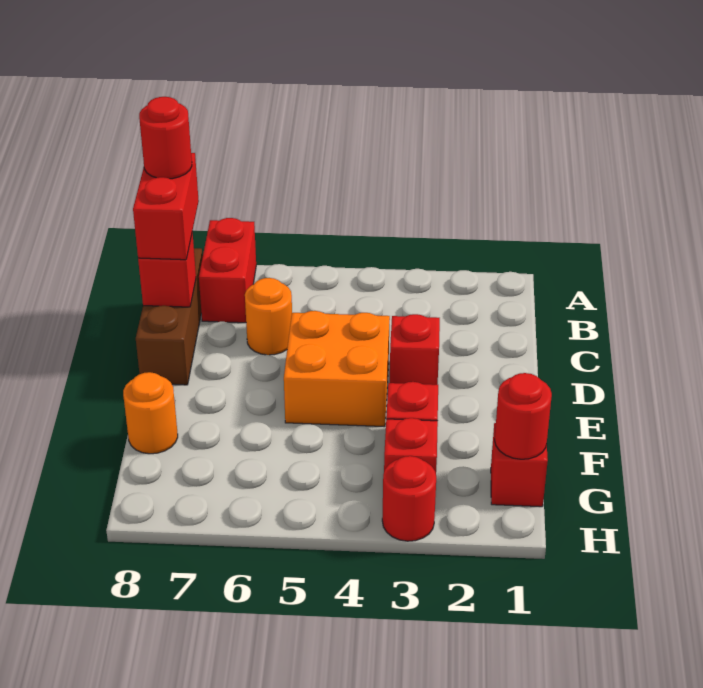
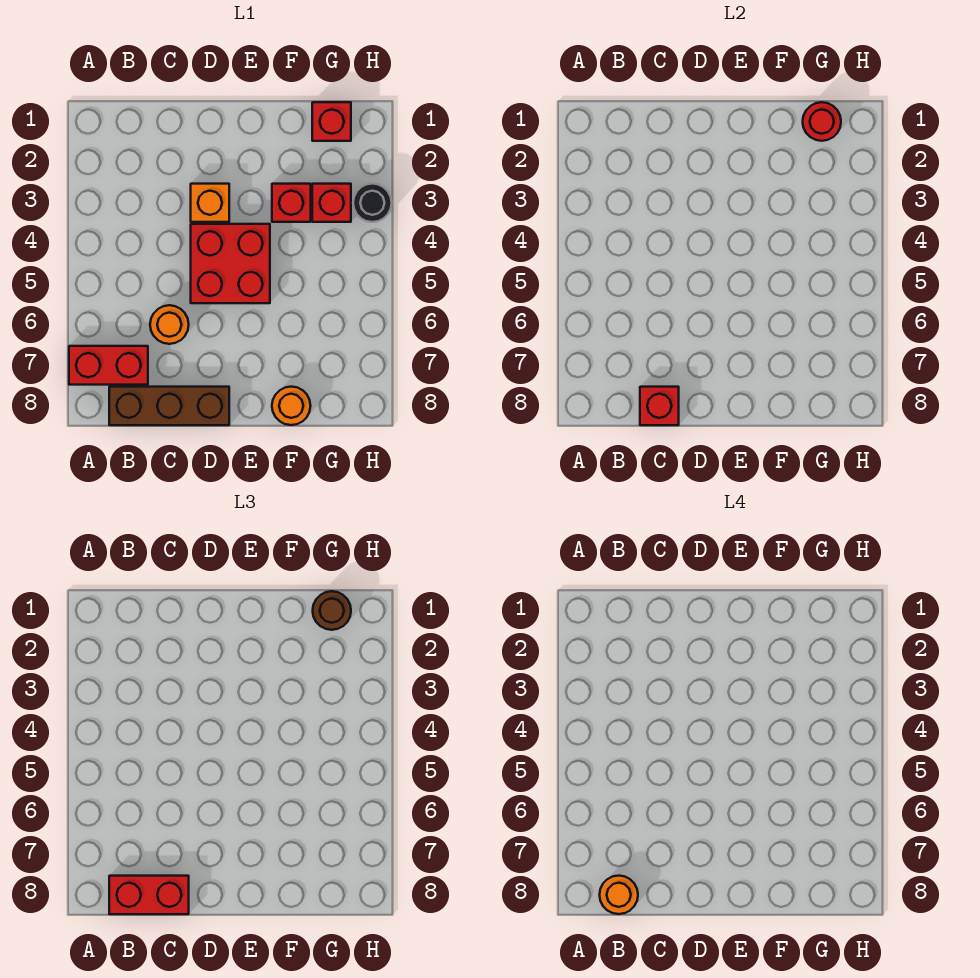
red 1x1 round brick [139,97,192,179] -> orange 1x1 round brick [600,876,638,914]
red 1x1 brick [390,314,440,385] -> orange 1x1 brick [191,184,229,222]
orange 2x2 brick [284,311,390,427] -> red 2x2 brick [191,224,270,303]
none -> brown 1x1 round brick [313,591,351,630]
red 1x1 round brick [382,456,436,541] -> black 1x1 round brick [353,184,392,222]

